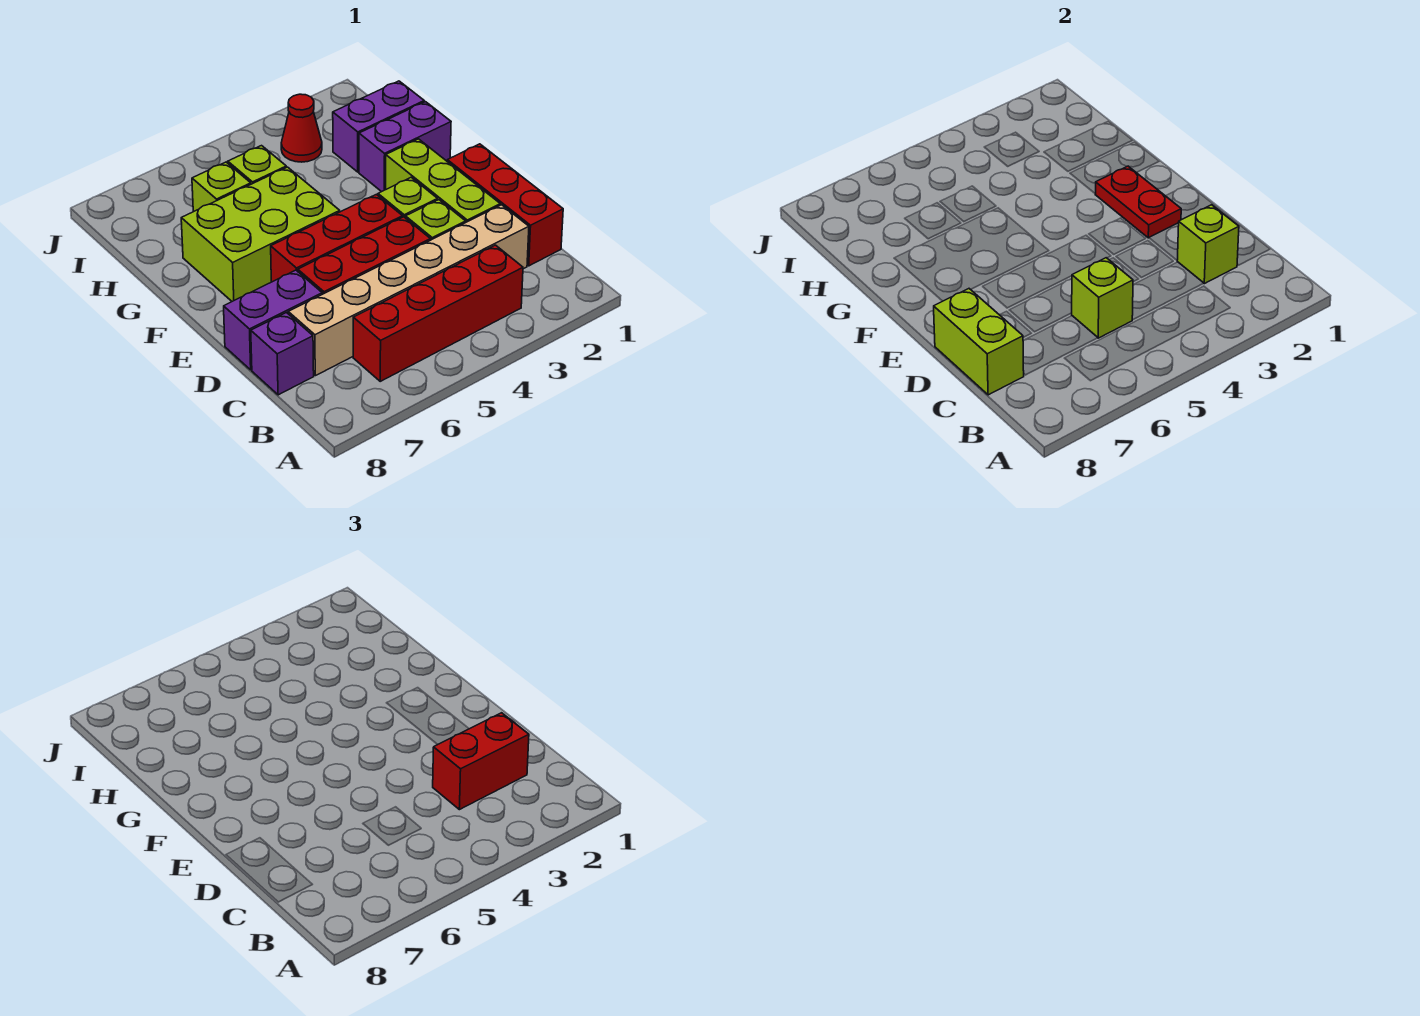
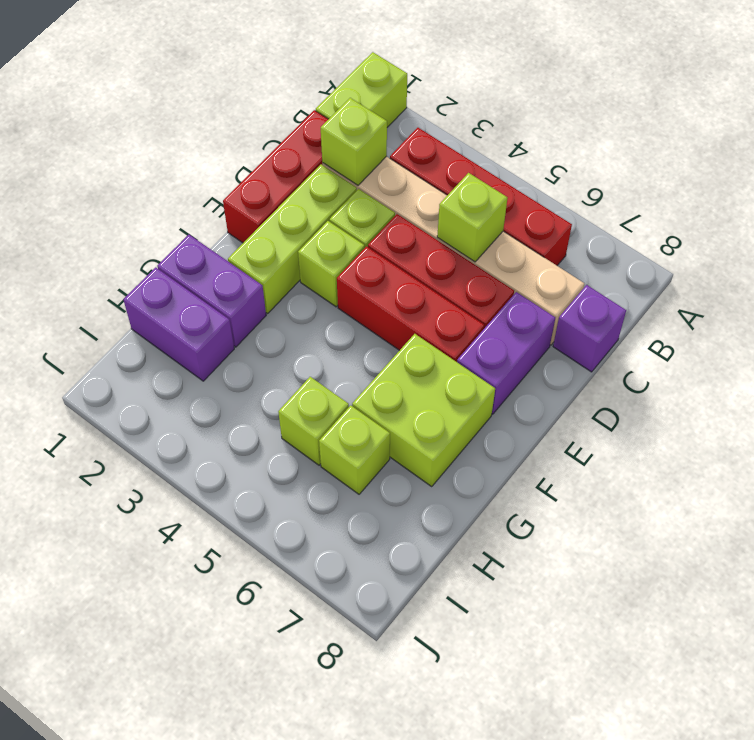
red 1x2 brick [433,713,529,810] -> none
lime 1x2 brick [934,289,1024,395] -> lime 1x2 brick moved to [316,52,407,127]
purple 1x2 brick [224,270,322,370] -> purple 1x2 brick turned to [457,292,555,414]
red 1x2 plate [1095,166,1181,238] -> none
lime 2x3 brick [181,167,340,301] -> lime 2x2 brick [352,334,495,486]
red 1x1 cone [281,94,322,162] -> none

